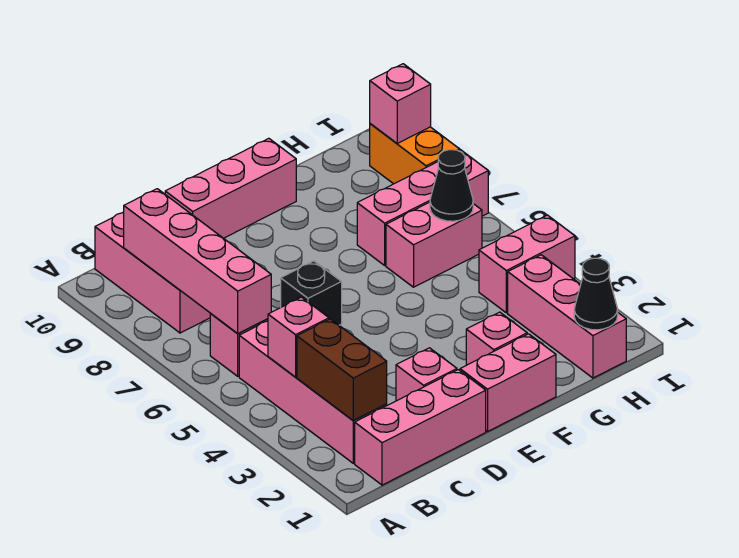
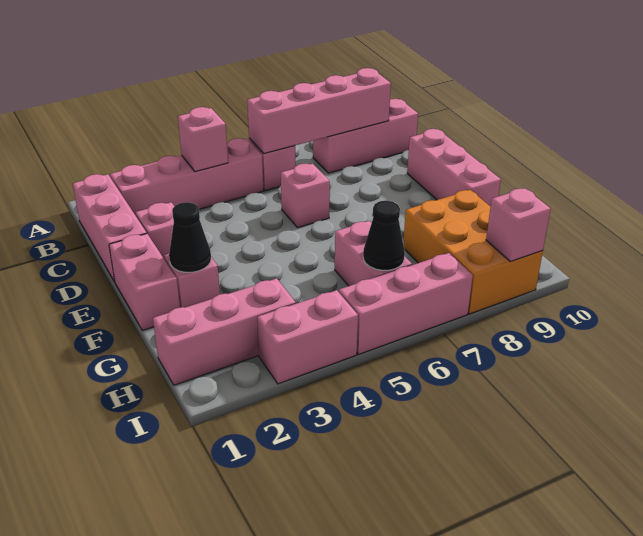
brown 1x2 brick [297,319,387,421] -> none
black 1x1 brick [281,261,342,325] -> pink 1x1 brick [281,164,330,228]
pink 1x3 brick [357,150,488,265] -> pink 1x3 brick turned to [339,253,473,354]
black 1x1 cone [574,258,618,330] -> black 1x1 cone moved to [169,202,211,272]
pink 1x2 brick [479,215,575,313] -> pink 1x2 brick turned to [257,290,358,384]
orange 1x2 brick [370,124,460,184] -> orange 2x3 brick [403,190,543,314]

